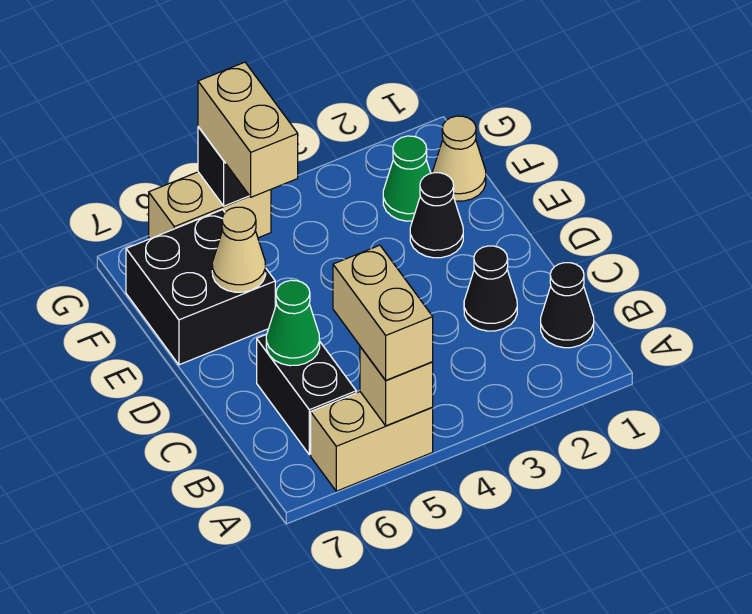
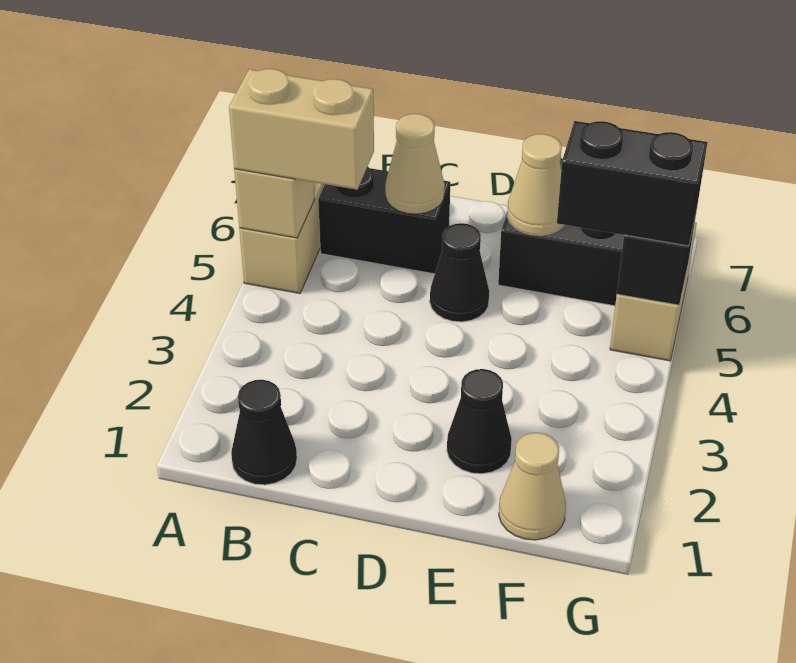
black 1x1 cone [464,246,517,331] -> black 1x1 cone moved to [430,223,489,322]
green 1x1 cone [266,280,320,366] -> tan 1x1 cone [385,114,445,214]
green 1x1 cone [383,136,431,221] -> none
tan 1x2 brick [198,62,298,197] -> black 1x2 brick [557,121,708,246]

